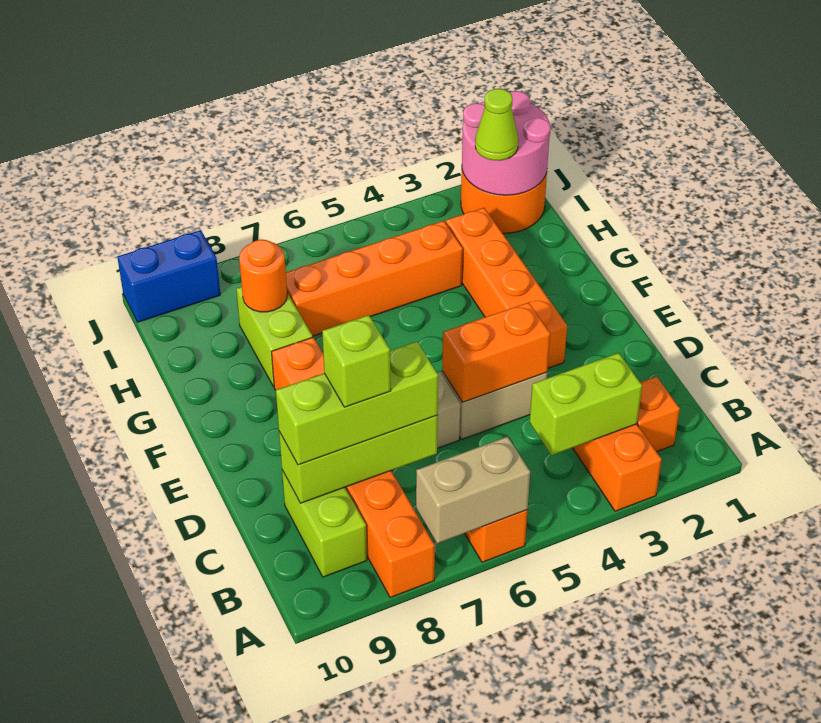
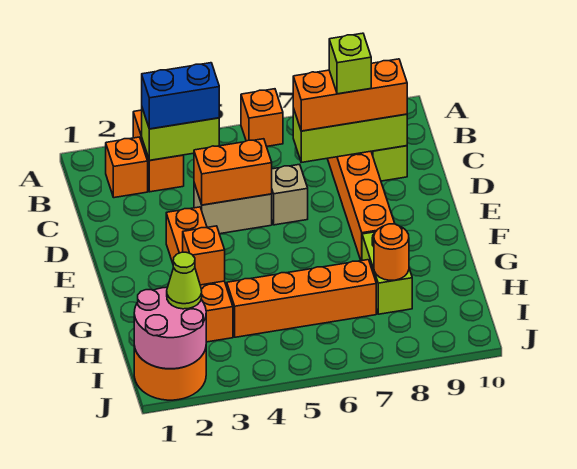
tan 1x2 brick [416,437,530,544] -> none
lime 1x3 brick [276,342,438,465] -> orange 1x3 brick [293,59,407,131]
none -> orange 1x1 brick [183,226,225,285]
blue 1x2 brick [117,230,220,322] -> blue 1x2 brick moved to [142,63,219,129]

